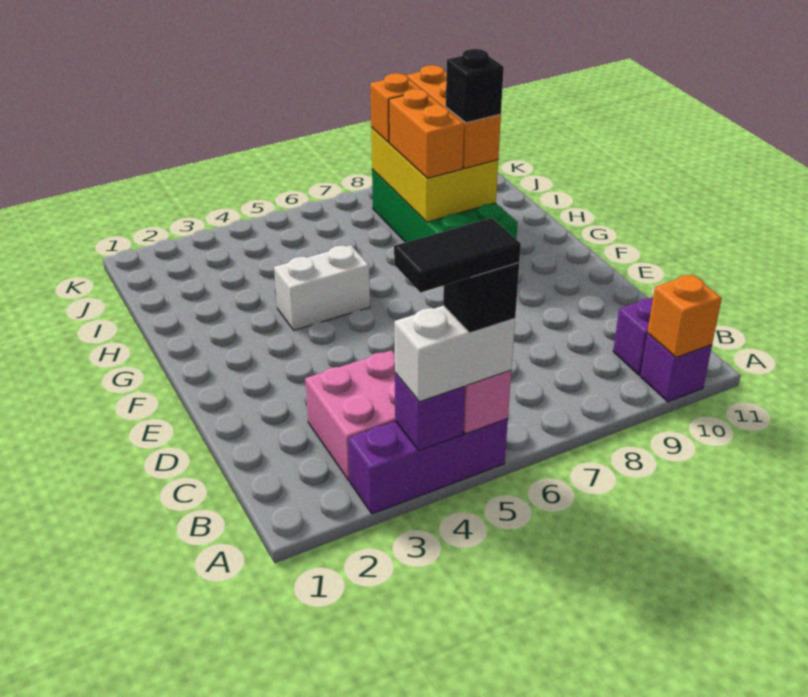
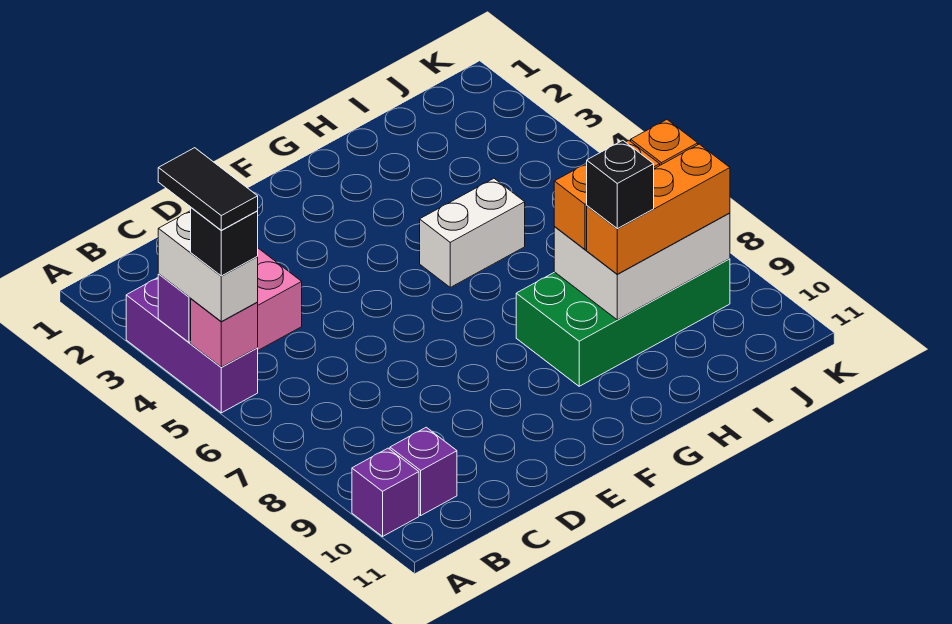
orange 1x1 brick [647,274,722,357] -> none
white 1x2 brick [274,245,370,330] -> white 1x2 brick turned to [420,178,525,287]
yellow 2x3 brick [371,128,498,222] -> white 2x3 brick [554,213,730,320]

